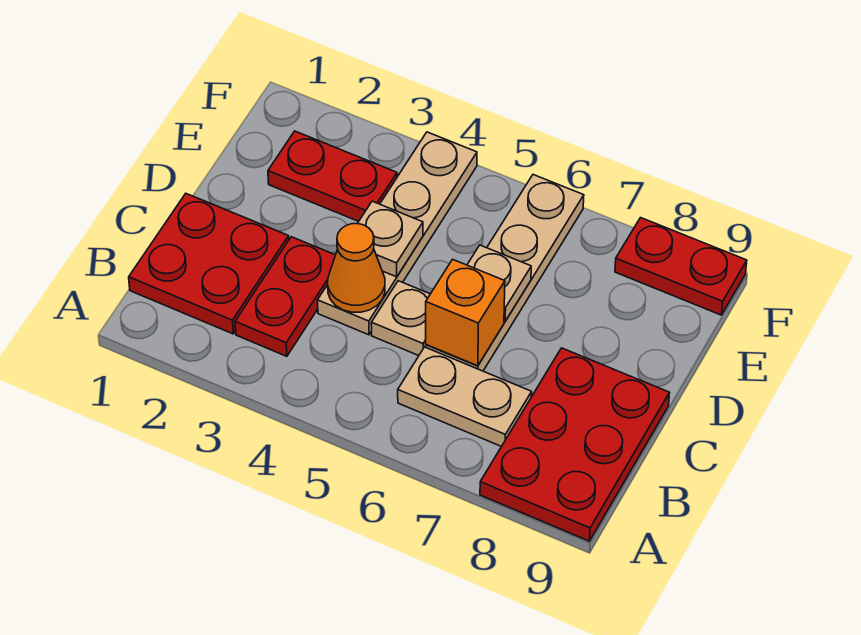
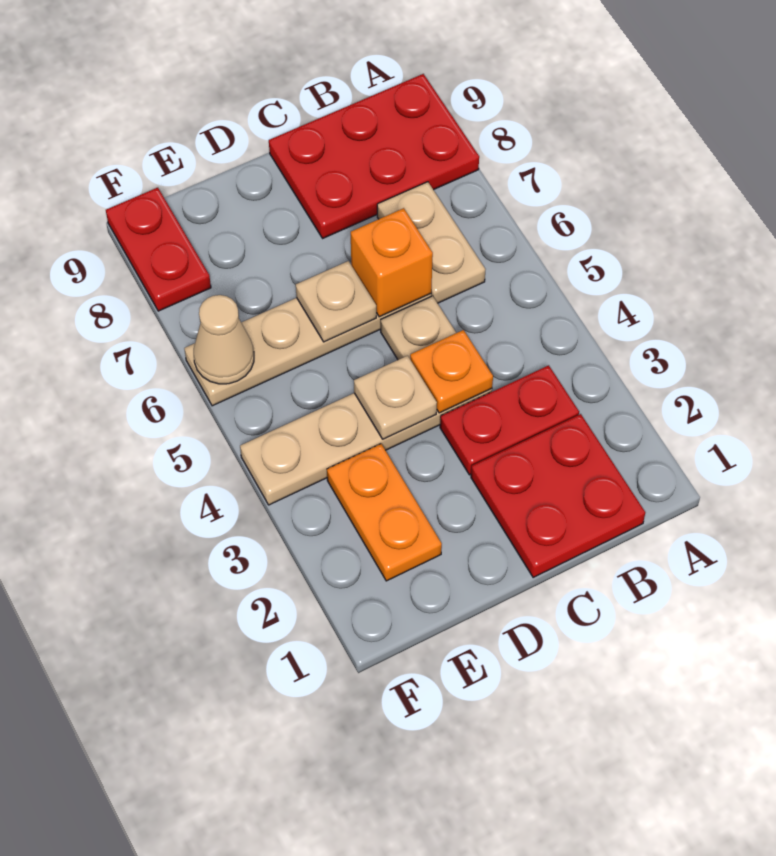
orange 1x1 cone [328,224,385,312] -> orange 1x1 plate [410,330,493,413]
red 1x2 plate [268,131,397,221] -> orange 1x2 plate [327,444,442,581]
none -> tan 1x1 cone [194,295,254,384]

